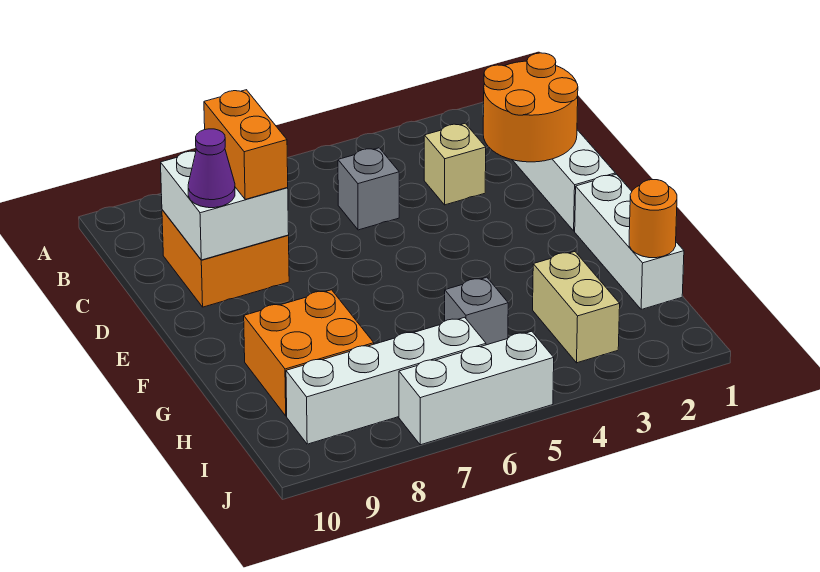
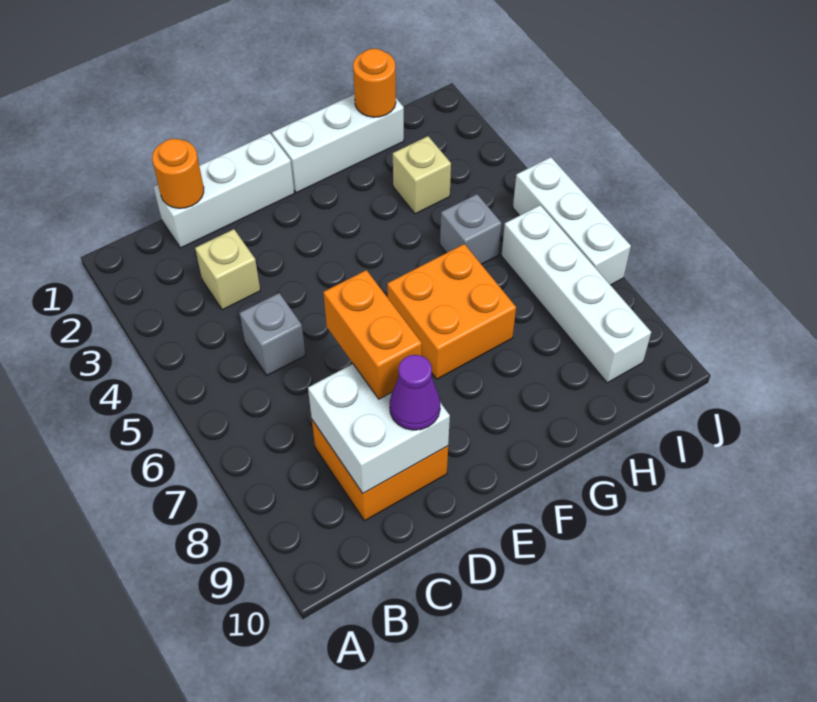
orange 2x2 round brick [483,53,578,162] -> orange 1x1 round brick [152,139,204,208]
orange 1x2 brick [204,90,288,199] -> orange 1x2 brick turned to [323,270,422,399]
orange 2x2 brick [244,290,374,416] -> orange 2x2 brick moved to [387,244,516,379]
tan 1x2 brick [533,252,620,363] -> tan 1x1 brick [393,136,451,214]

